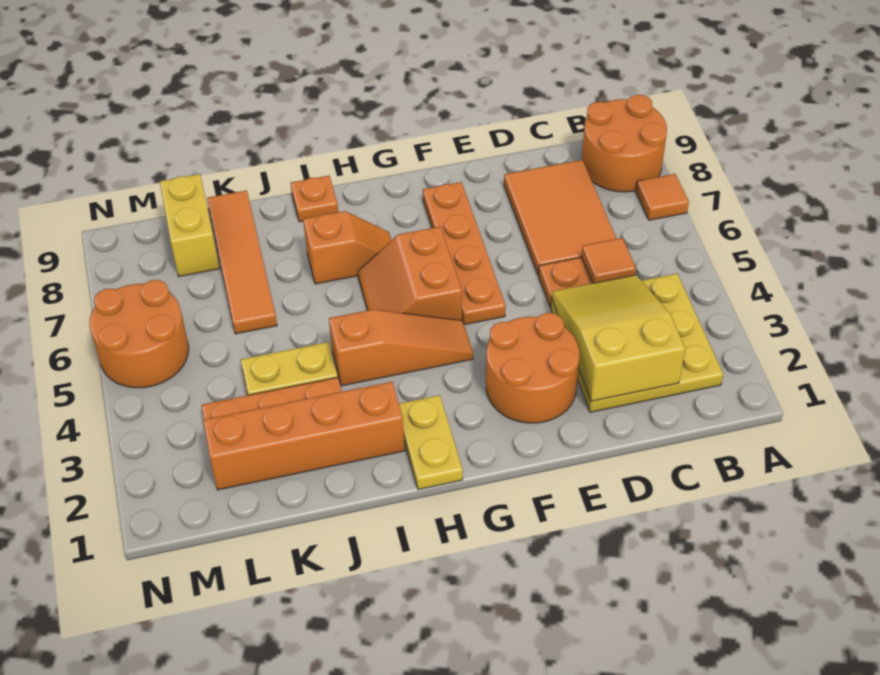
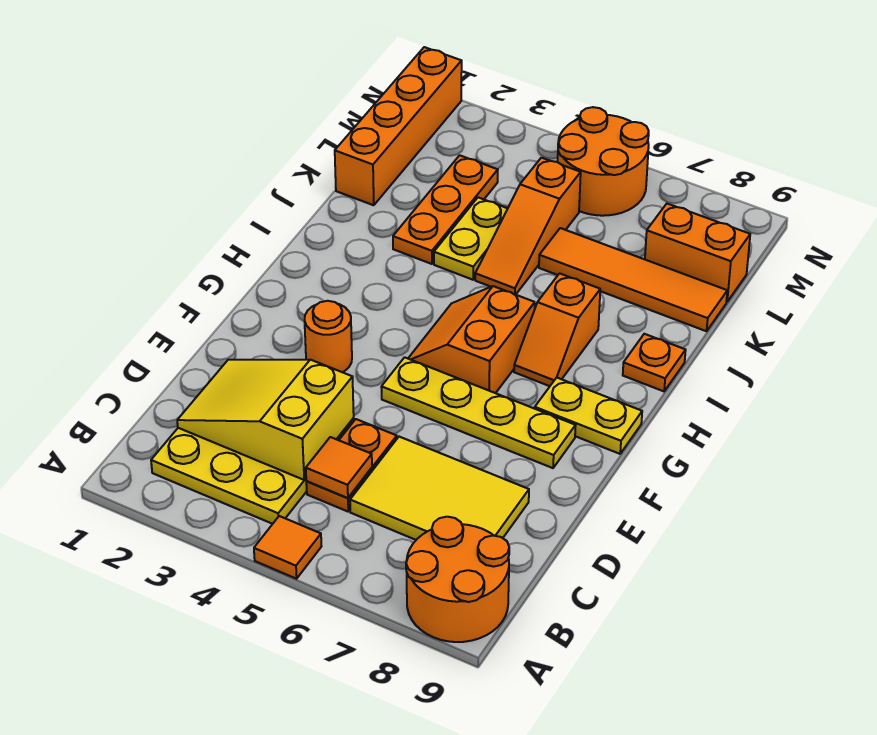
orange 1x1 tile [636,174,689,220] -> orange 1x1 tile moved to [254,516,321,579]
yellow 2x3 slope [552,275,685,401] -> yellow 2x3 slope turned to [177,360,354,480]
orange 2x3 tile [504,160,617,275] -> yellow 2x3 tile [350,437,529,540]
orange 2x2 round brick [486,313,580,423] -> orange 1x1 round brick [305,301,352,372]
orange 1x4 plate [423,182,506,325] -> yellow 1x4 plate [381,357,576,468]
orange 1x3 slope [329,309,473,386] -> orange 1x3 slope moved to [475,158,581,295]
orange 2x2 slope [358,227,462,320] -> orange 2x2 slope turned to [408,286,535,393]
yellow 1x2 plate [399,395,463,489] -> yellow 1x2 plate moved to [535,377,642,454]
orange 1x4 brick [203,382,405,490] -> orange 1x4 brick moved to [335,47,462,205]
yellow 1x2 brick [160,174,219,276] -> orange 1x2 brick [645,204,750,302]

